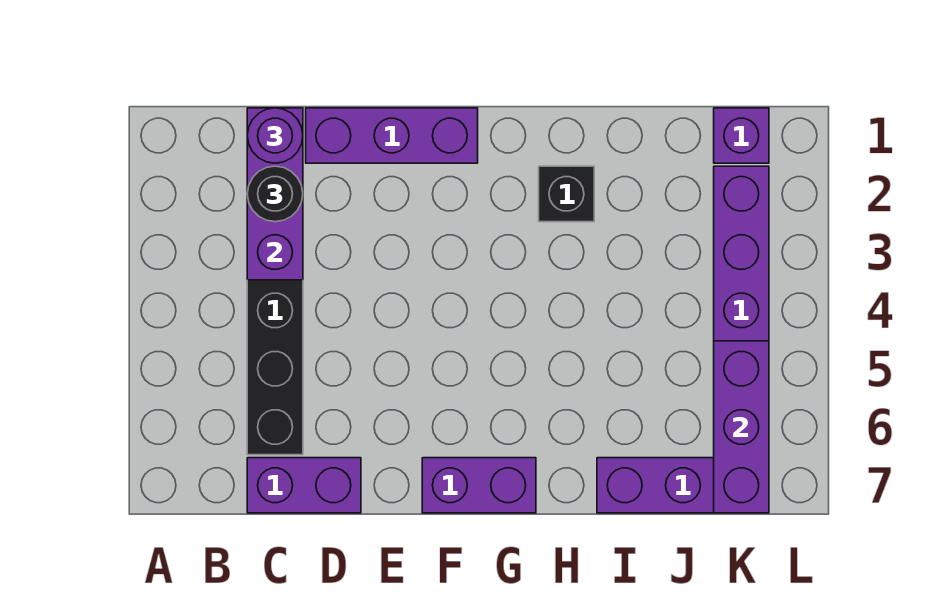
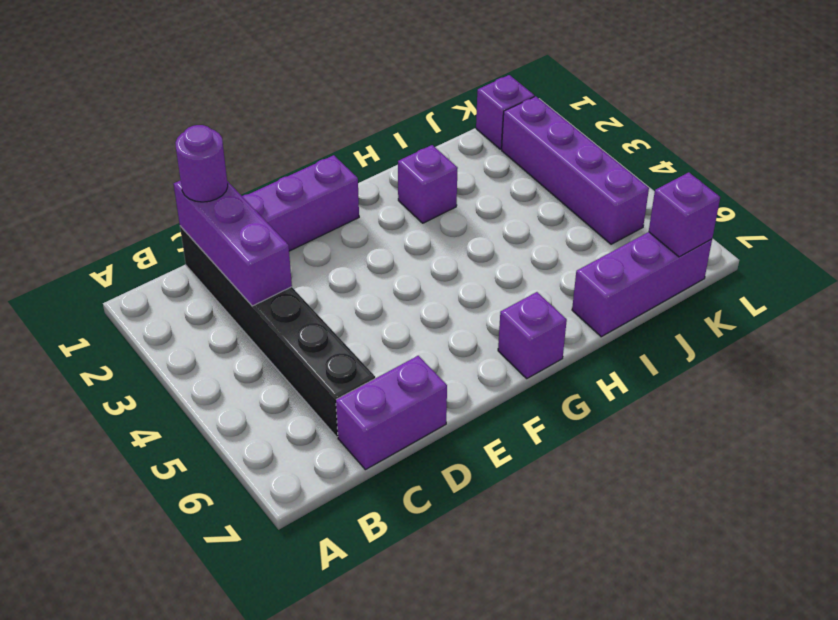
black 1x1 round brick [247,166,303,222] -> none
purple 1x2 brick [422,458,536,513] -> purple 1x1 brick [498,292,567,378]
black 1x1 brick [539,166,594,222] -> purple 1x1 brick [398,145,458,223]
purple 1x3 brick [714,341,769,513] -> purple 1x1 brick [649,172,720,257]

